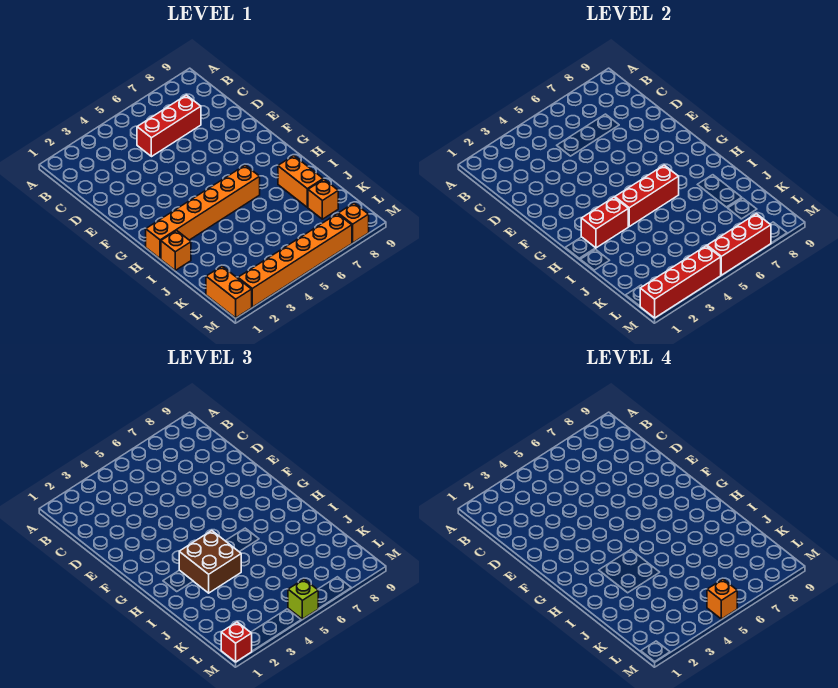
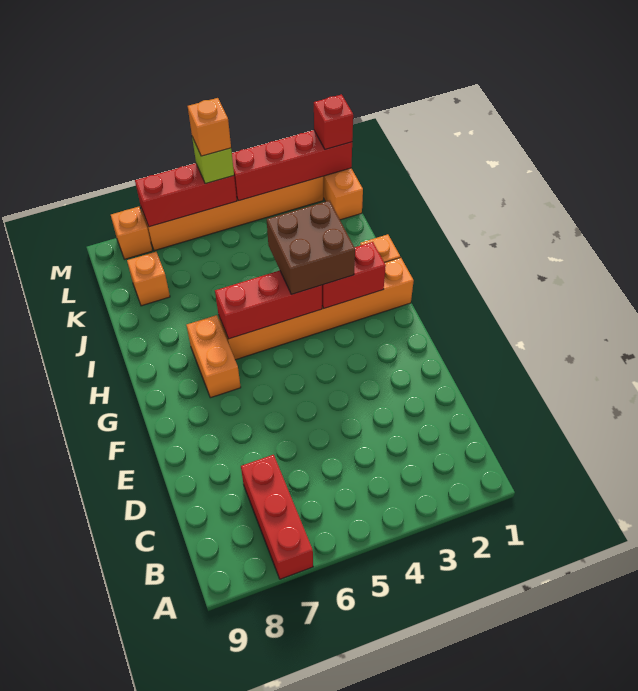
red 1x3 brick [137,95,201,157] -> red 1x3 brick turned to [241,455,313,579]
orange 1x2 brick [278,156,323,207] -> orange 1x2 brick moved to [187,315,241,398]

